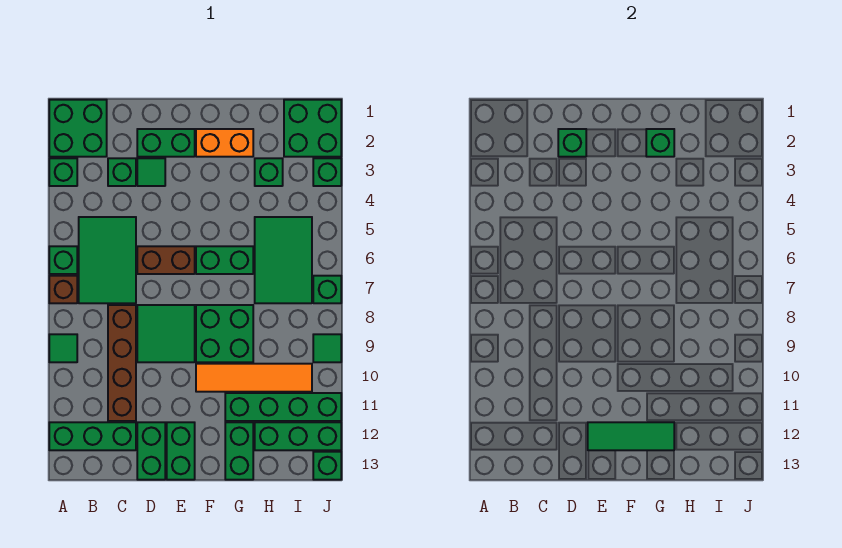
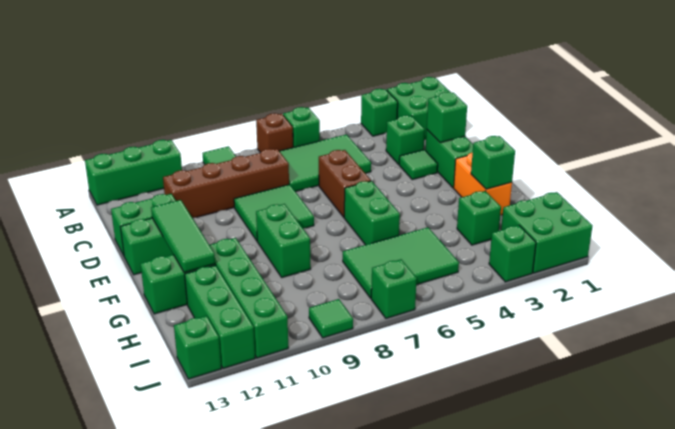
green 1x3 brick [49,422,136,450] -> green 1x3 brick turned to [85,140,182,205]
green 2x2 brick [196,305,253,362] -> green 1x2 brick [256,204,311,277]
orange 1x4 tile [196,364,312,392] -> none

